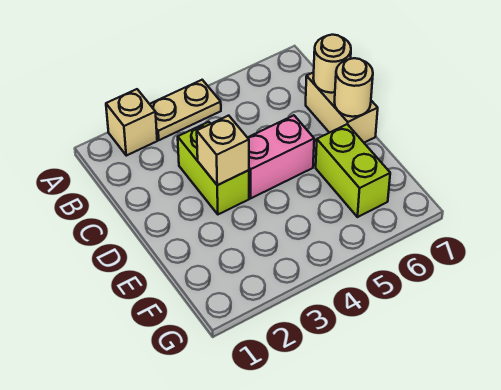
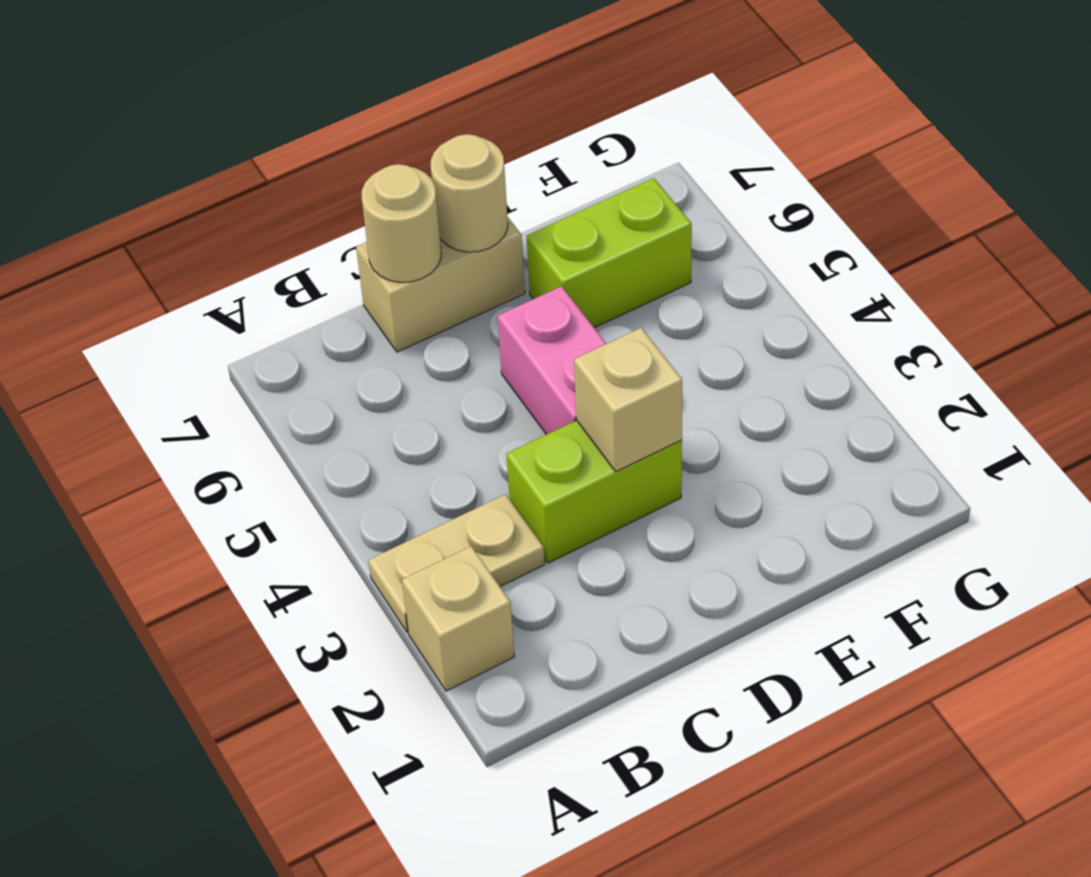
tan 1x2 plate [150,80,221,140] -> tan 1x2 plate turned to [368,494,545,632]

